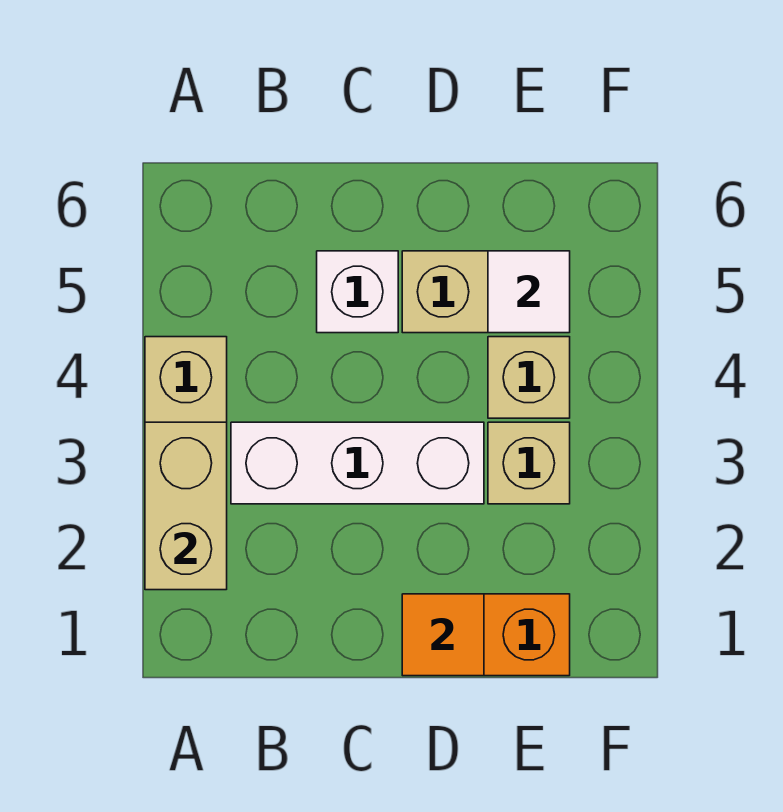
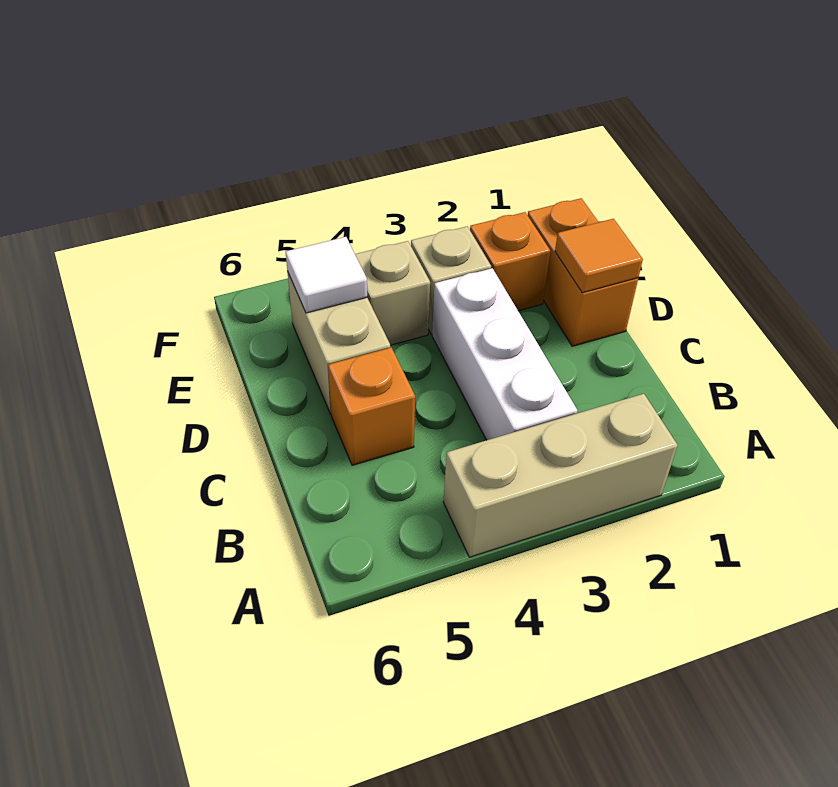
tan 1x2 brick [145,422,227,590] -> none
white 1x1 brick [317,251,398,333] -> orange 1x1 brick [328,347,415,465]
none -> orange 1x1 brick [470,212,551,311]

